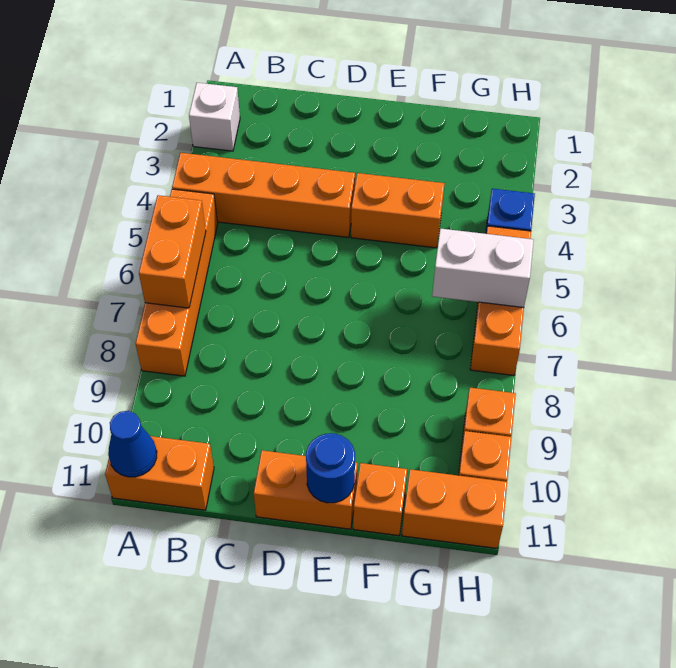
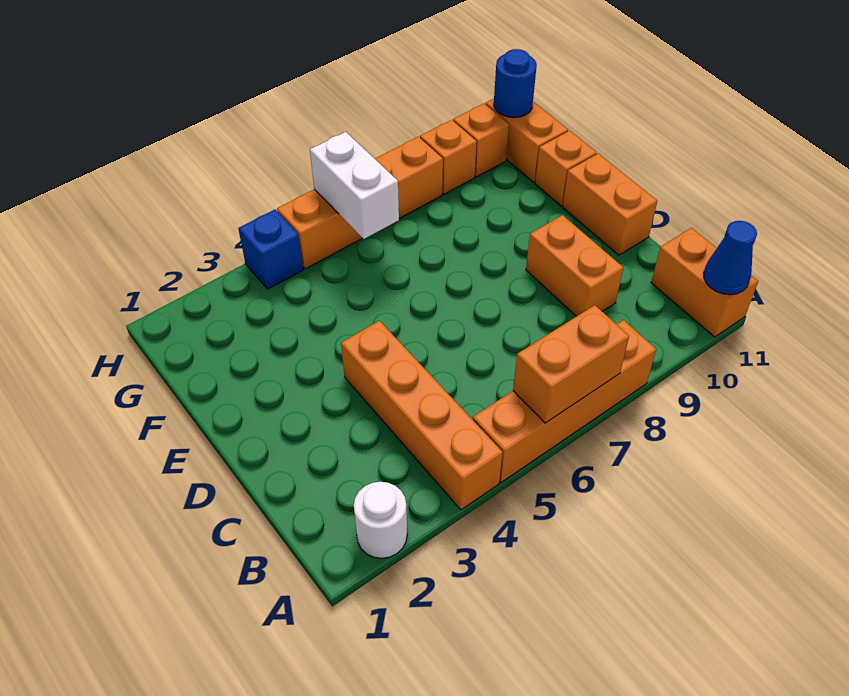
white 1x1 brick [189,83,240,151] -> white 1x1 round brick [354,482,407,558]
orange 1x2 brick [351,173,445,248] -> orange 1x2 brick moved to [526,215,623,316]
blue 1x1 round brick [306,433,355,503] -> blue 1x1 round brick moved to [494,49,537,118]
orange 1x3 brick [470,226,531,375] -> orange 1x4 brick [277,137,443,269]

